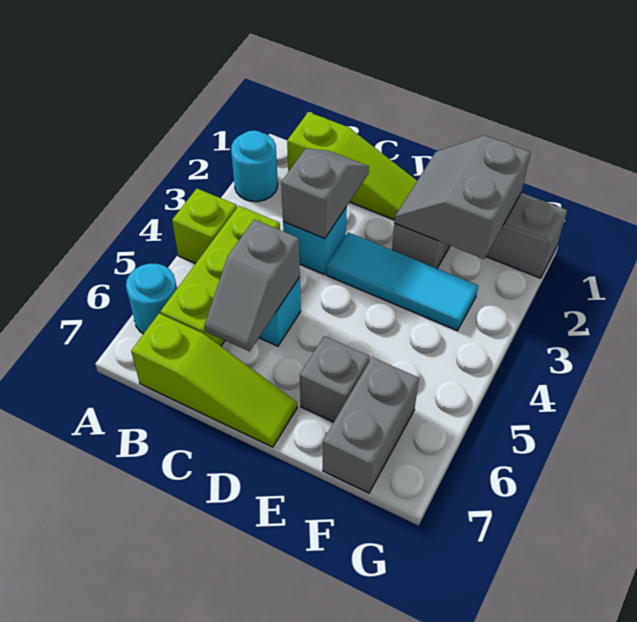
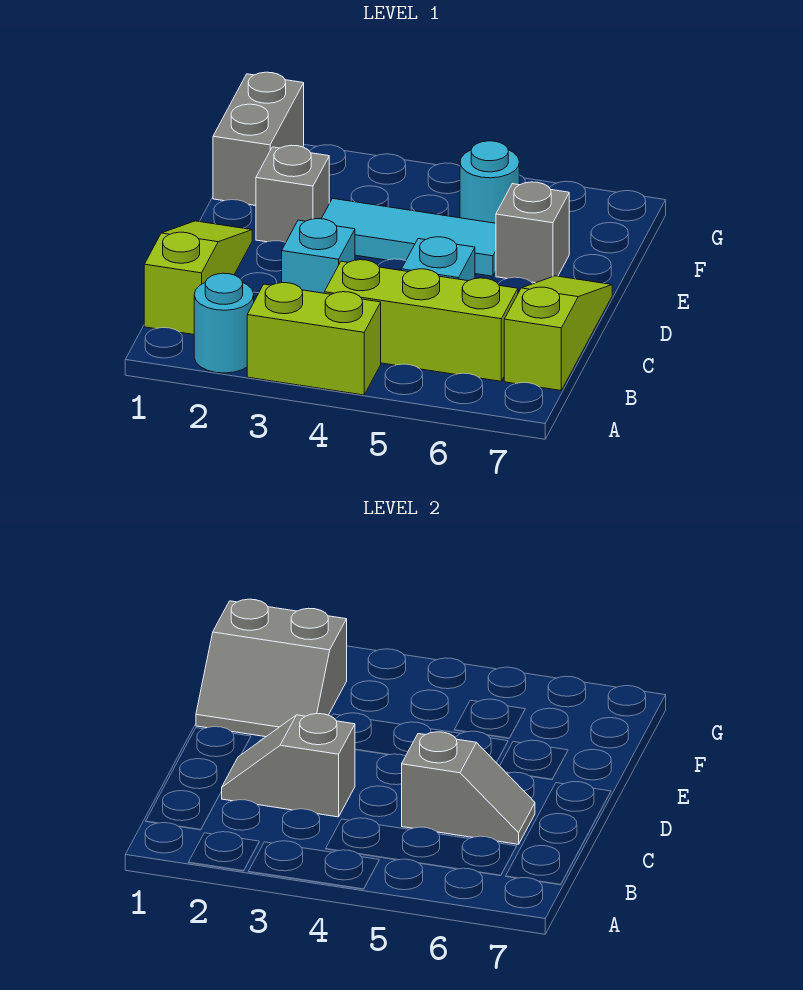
lime 1x1 brick [172,189,237,264] -> lime 1x2 brick [247,283,381,395]
cyan 1x1 round brick [126,264,177,334] -> cyan 1x1 round brick moved to [460,141,519,223]
cyan 1x3 tile [327,232,478,331] -> cyan 1x3 tile turned to [321,198,496,276]
grey 1x2 brick [323,357,419,493] -> none

